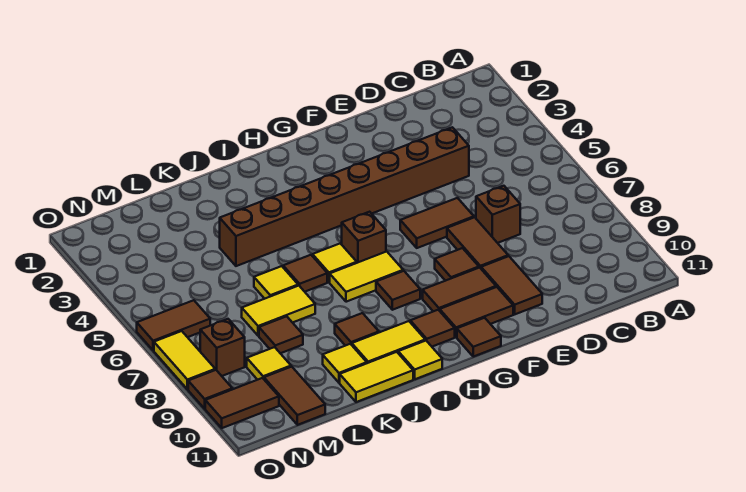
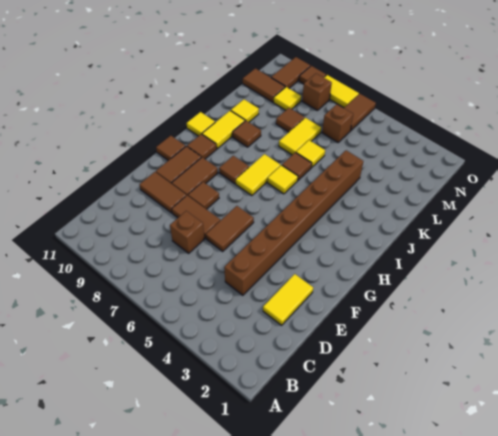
brown 1x1 brick [342,212,386,263] -> brown 1x1 brick moved to [322,104,353,142]
yellow 1x2 tile [340,352,413,402] -> yellow 1x2 tile moved to [263,274,313,325]

